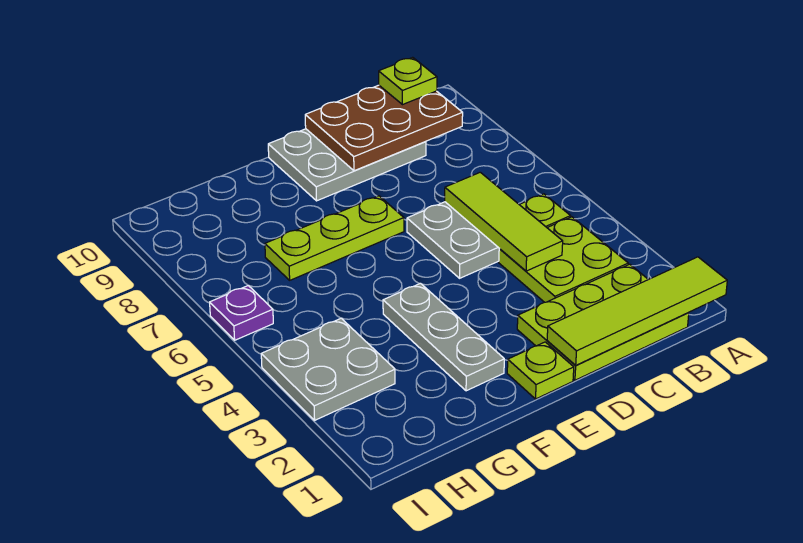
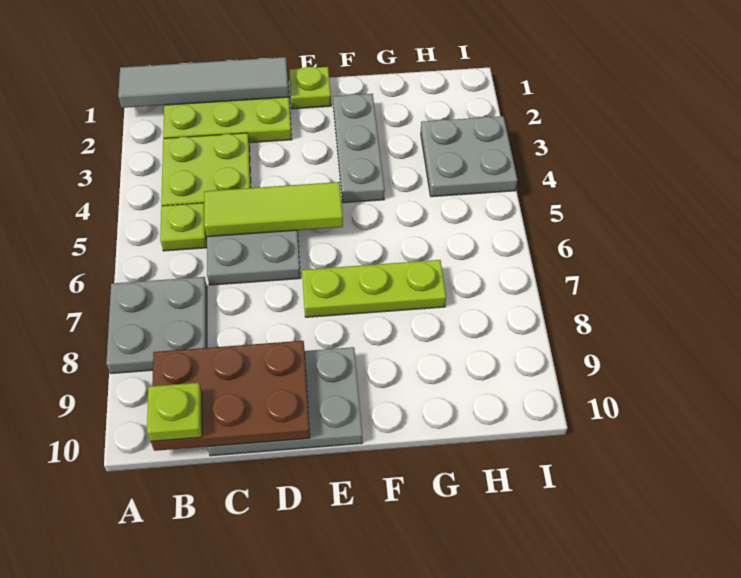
lime 1x4 tile [547,257,727,365] -> grey 1x4 tile [118,57,289,108]
none -> grey 2x2 plate [106,277,207,374]
lime 1x3 tile [445,172,563,271] -> lime 1x3 tile turned to [204,182,343,237]
purple 1x1 plate [210,286,273,340] -> none

